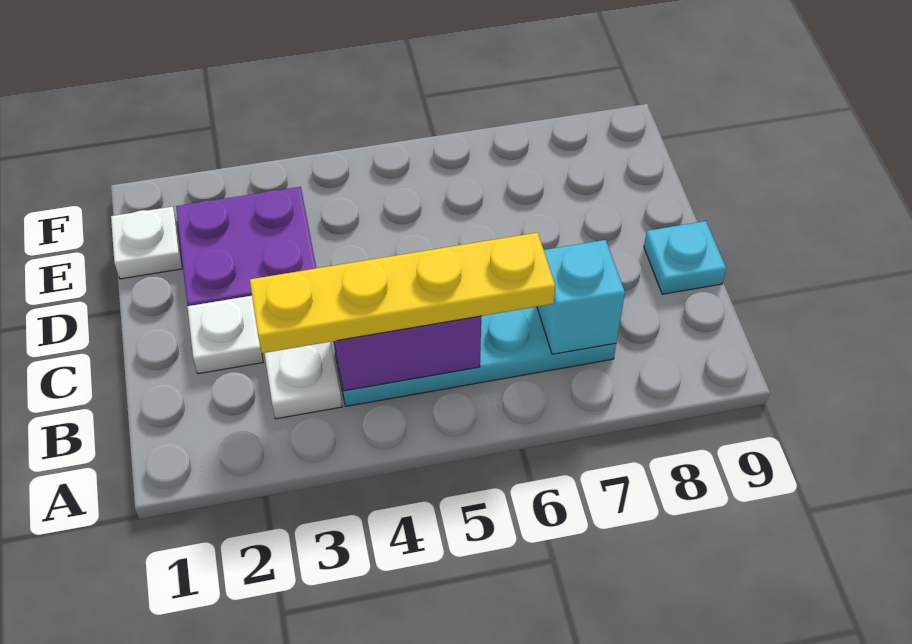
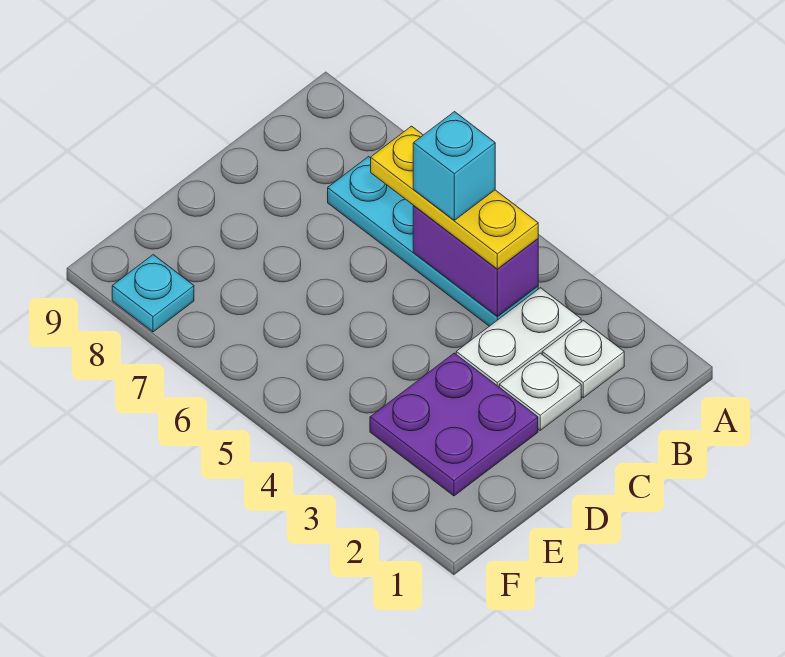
yellow 1x4 plate [250,232,555,353] -> yellow 1x3 plate [371,126,538,269]
cyan 1x1 brick [537,240,625,354] -> cyan 1x1 brick moved to [413,112,495,220]
cyan 1x1 plate [644,221,726,294] -> cyan 1x1 plate moved to [112,255,194,332]
white 1x1 plate [111,207,182,279] -> white 1x1 plate moved to [542,321,624,398]

